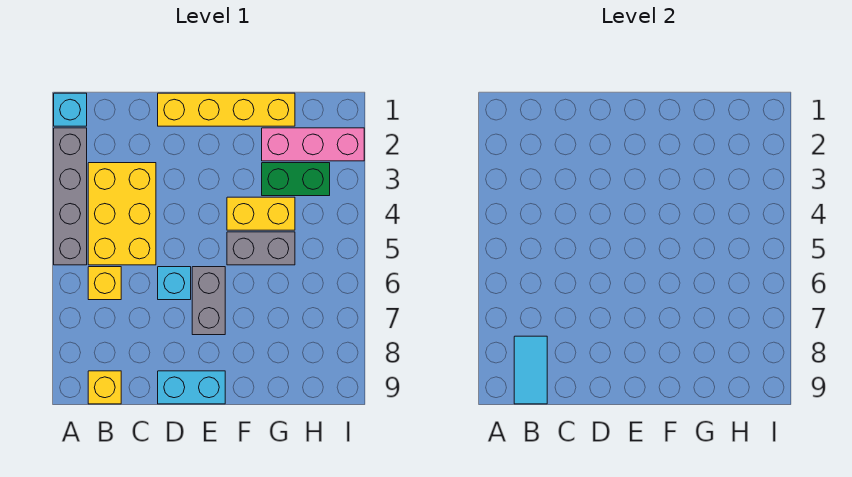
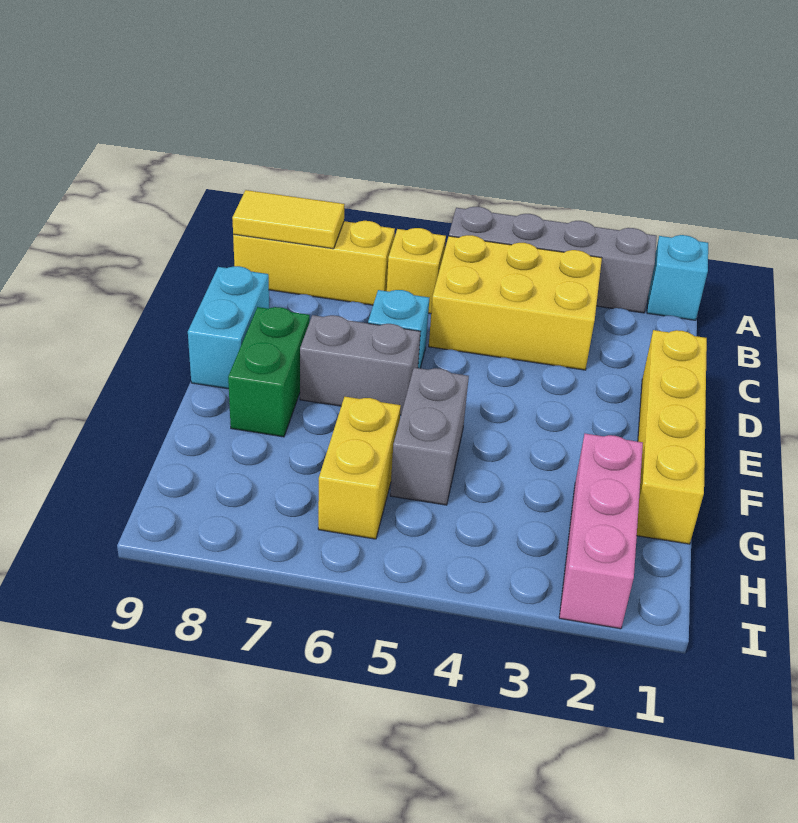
cyan 1x2 tile [514,336,547,404] -> yellow 1x2 tile [232,190,344,249]
yellow 1x1 brick [88,371,121,404] -> yellow 1x3 brick [233,221,395,305]
yellow 1x2 brick [227,197,295,230] -> yellow 1x2 brick moved to [318,397,401,539]
green 1x2 brick [262,163,330,196] -> green 1x2 brick moved to [228,307,310,437]

